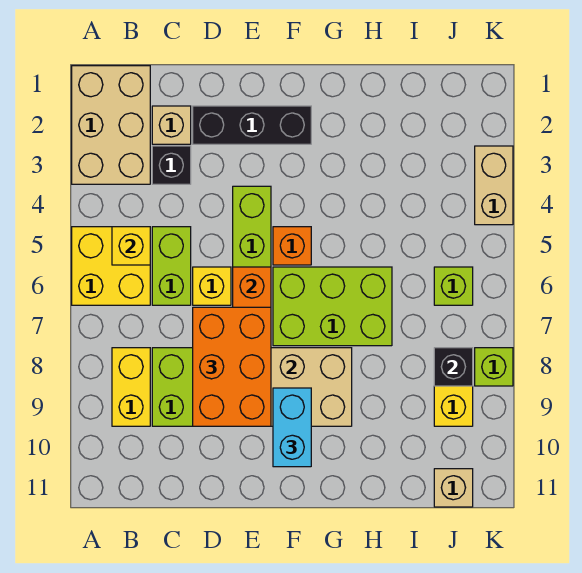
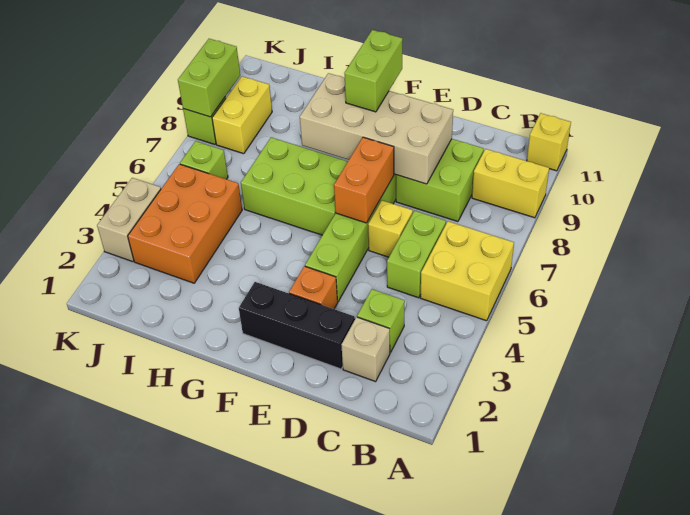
tan 2x3 brick [72,66,150,184] -> none
yellow 1x1 brick [112,227,150,265] -> yellow 1x1 brick moved to [527,113,571,171]
yellow 1x2 brick [112,348,150,426] -> yellow 1x2 brick turned to [472,149,549,218]
black 1x1 brick [152,146,191,184] -> lime 1x1 brick [357,289,405,353]
orange 2x3 brick [193,307,271,426] -> orange 2x3 brick moved to [128,164,242,283]
orange 1x1 brick [273,227,311,265] -> orange 1x1 brick moved to [289,266,338,309]
cyan 1x2 brick [273,388,311,467] -> lime 1x2 brick [345,30,403,112]
black 1x1 brick [434,348,473,386] -> none
tan 1x1 brick [434,469,473,507] -> none
none -> lime 1x2 brick [178,39,240,117]

